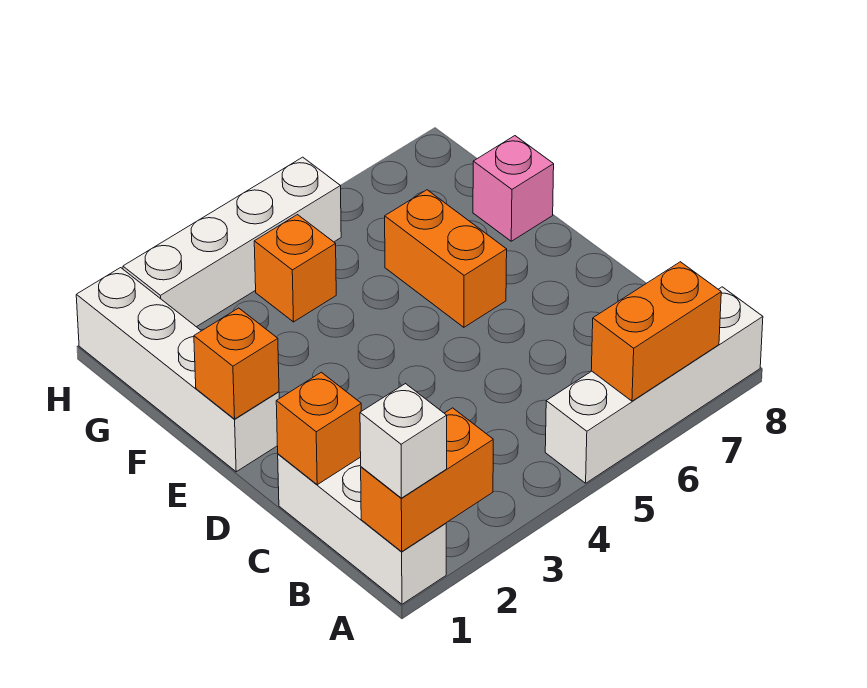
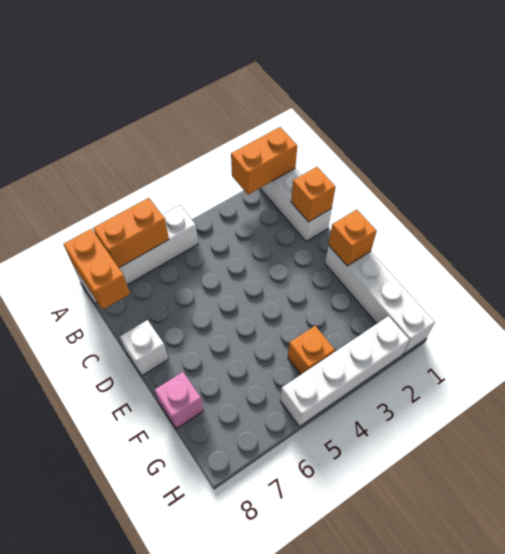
white 1x1 brick [360,384,447,498] -> white 1x1 brick moved to [120,320,168,376]
orange 1x2 brick [385,190,507,327] -> orange 1x2 brick moved to [63,229,130,310]

